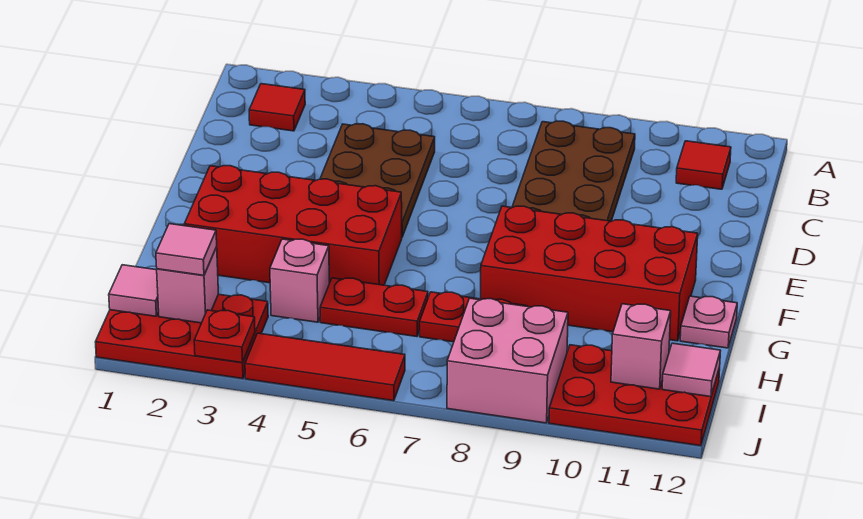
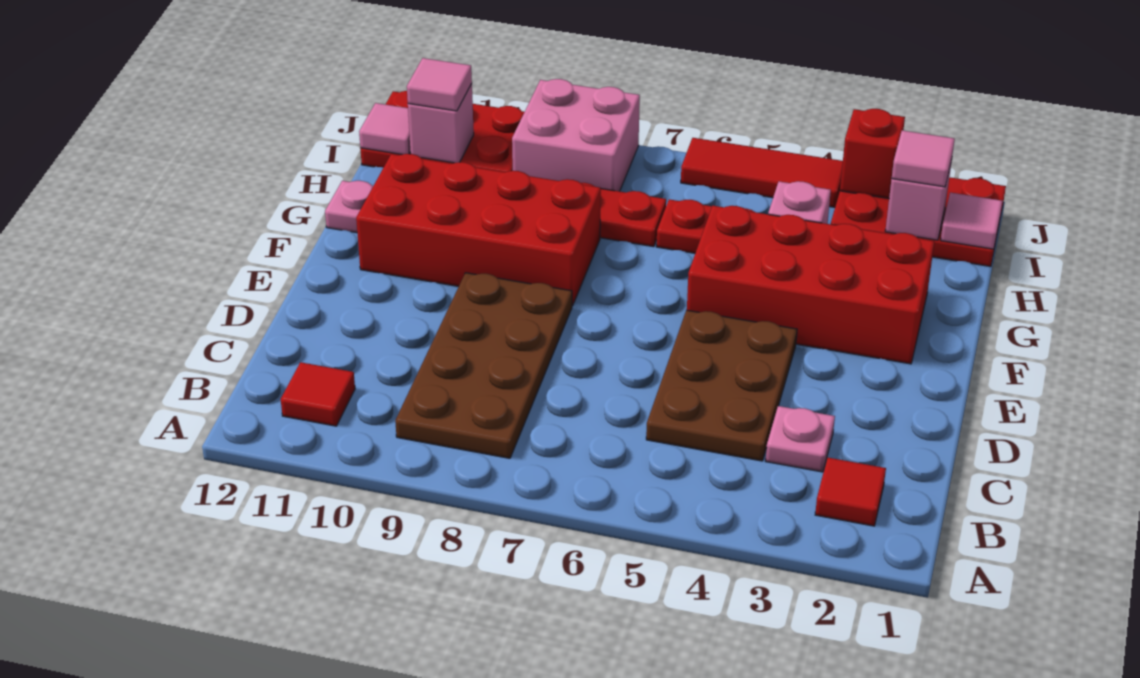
none -> pink 1x1 plate [766,406,835,472]
none -> pink 1x1 tile [407,58,472,111]
red 1x1 plate [194,310,255,363] -> red 1x1 brick [840,109,905,198]

